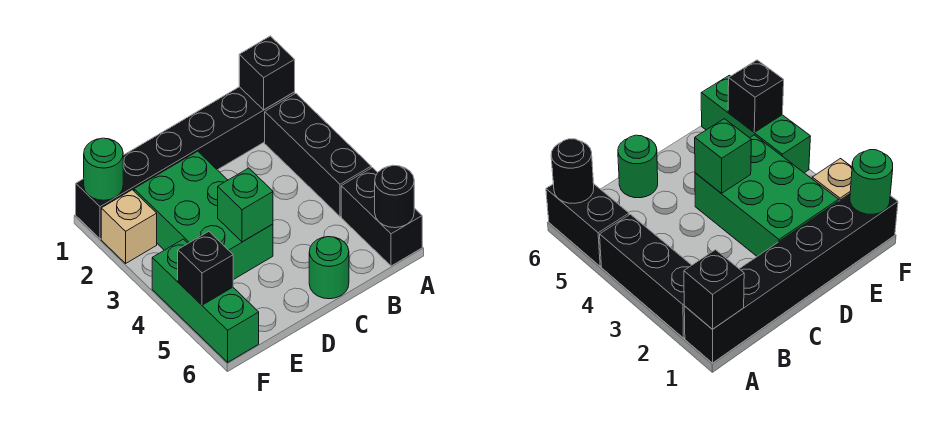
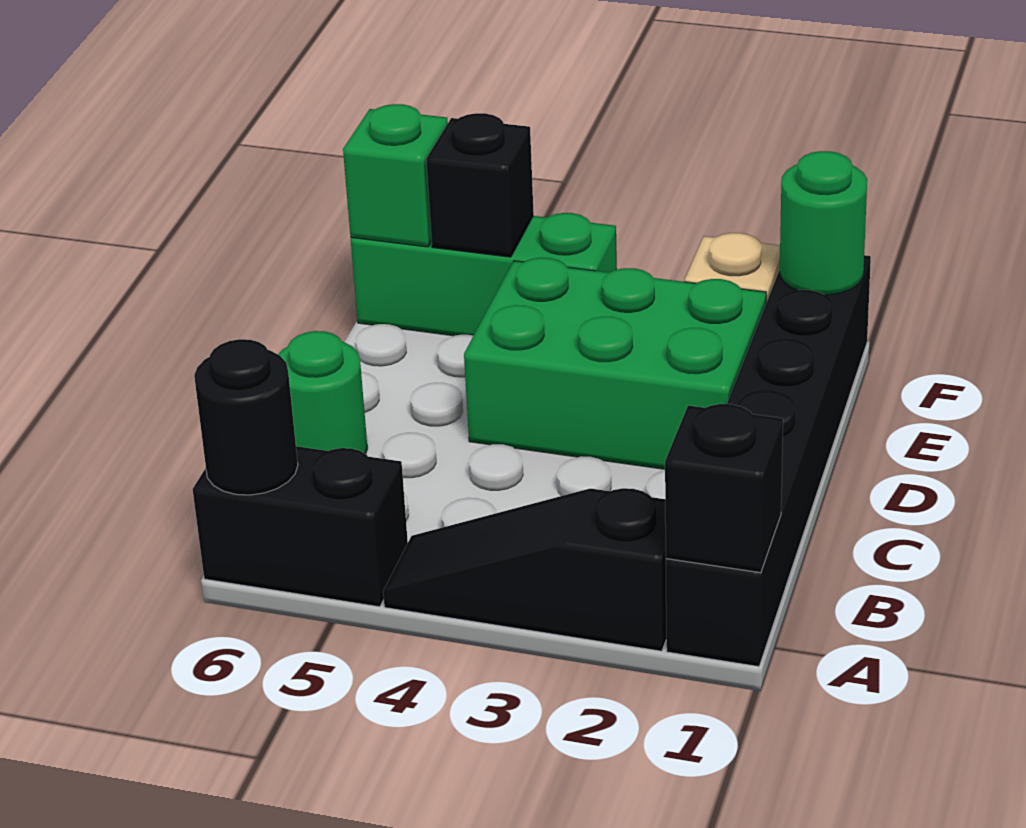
black 1x3 brick [265,93,371,217] -> black 1x3 slope [383,488,666,651]
green 1x1 brick [218,168,273,242] -> green 1x1 brick moved to [343,104,448,247]

